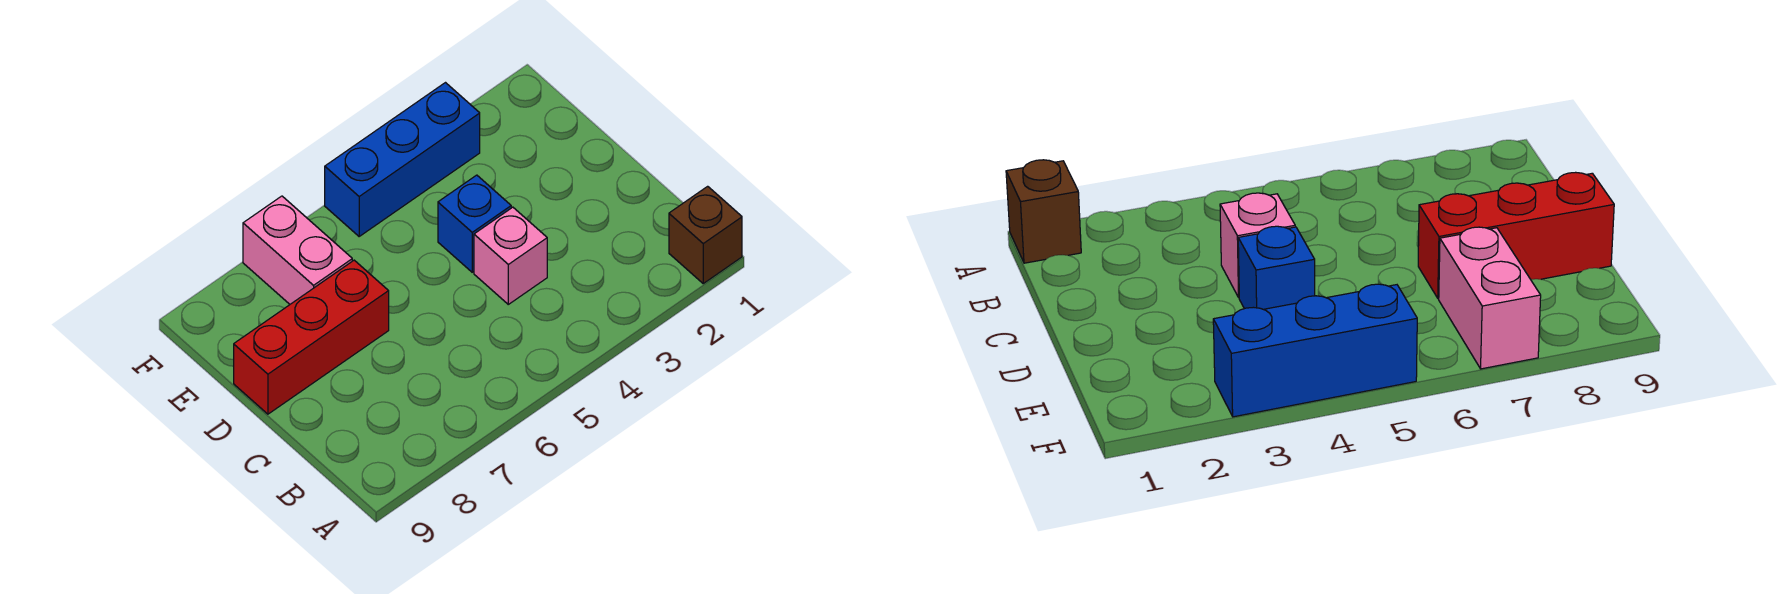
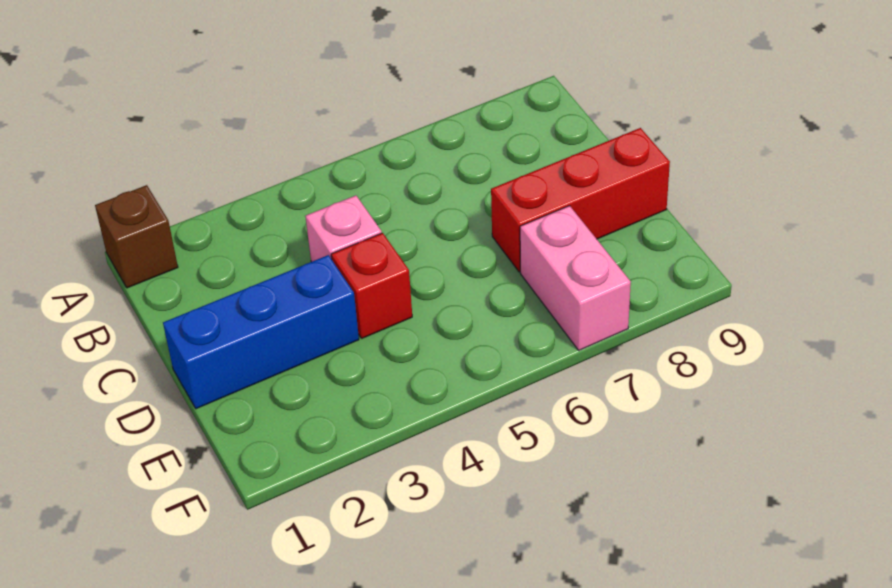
blue 1x1 brick [438,175,511,272] -> red 1x1 brick [331,233,412,338]
blue 1x3 brick [325,83,480,236] -> blue 1x3 brick moved to [163,255,359,409]

